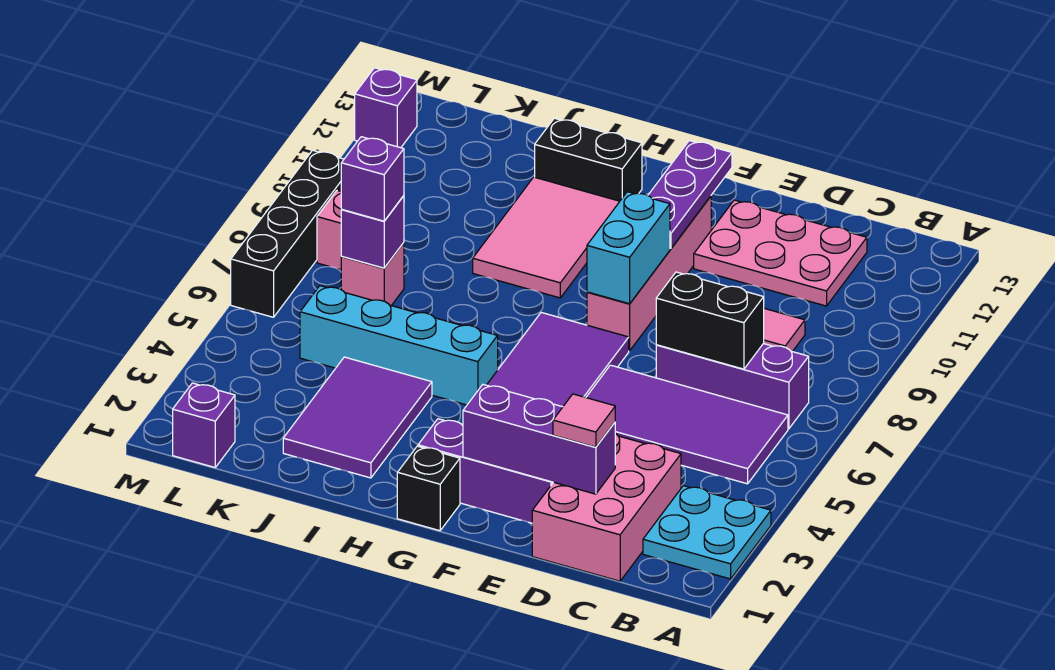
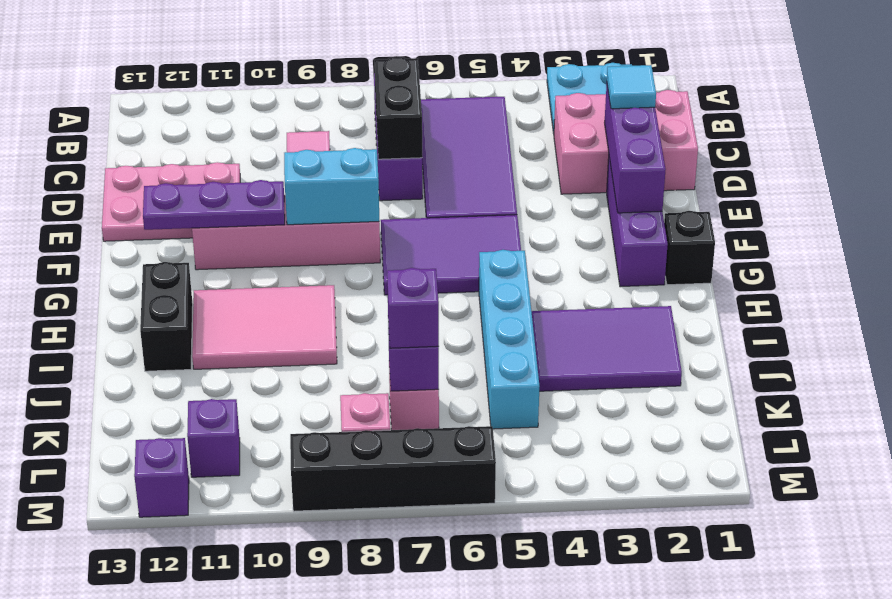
pink 2x3 plate [694,200,867,306] -> pink 2x3 plate turned to [102,162,240,241]
pink 1x1 tile [553,394,615,447] -> cyan 1x1 tile [607,65,656,109]
purple 1x1 brick [173,383,235,467] -> purple 1x1 brick moved to [187,399,240,477]

